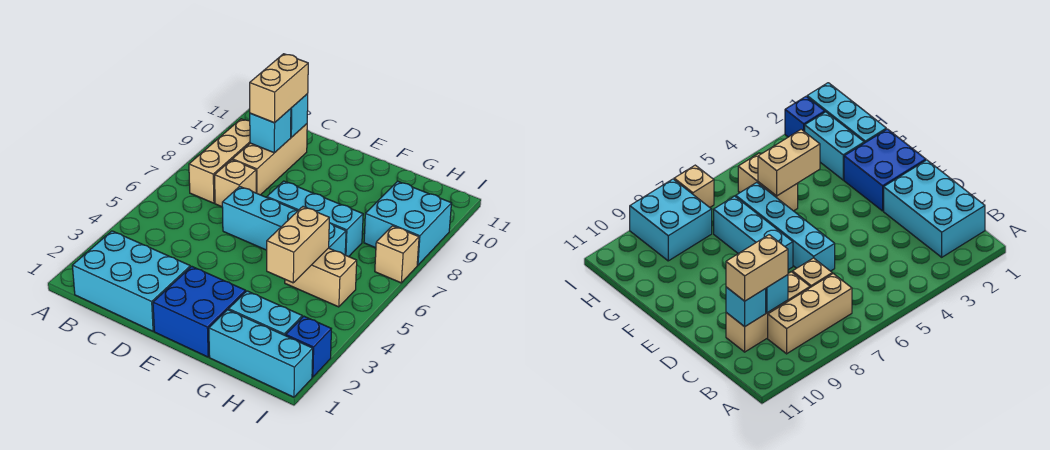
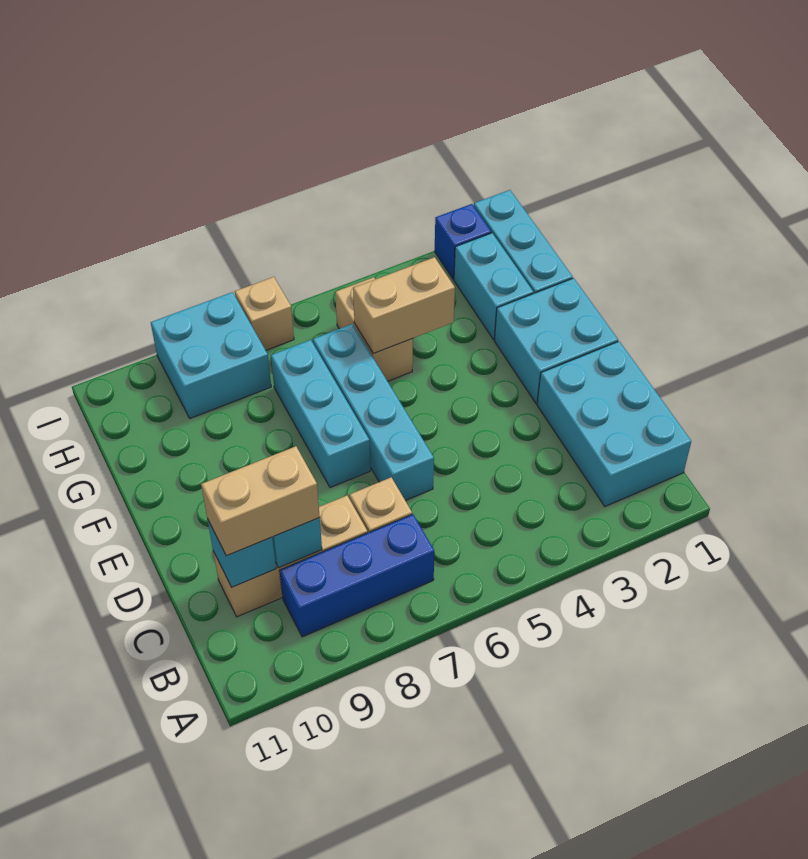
tan 1x3 brick [189,119,250,203] -> blue 1x3 brick [279,514,434,637]
blue 2x2 brick [153,266,246,357] -> cyan 2x2 brick [494,278,618,404]

